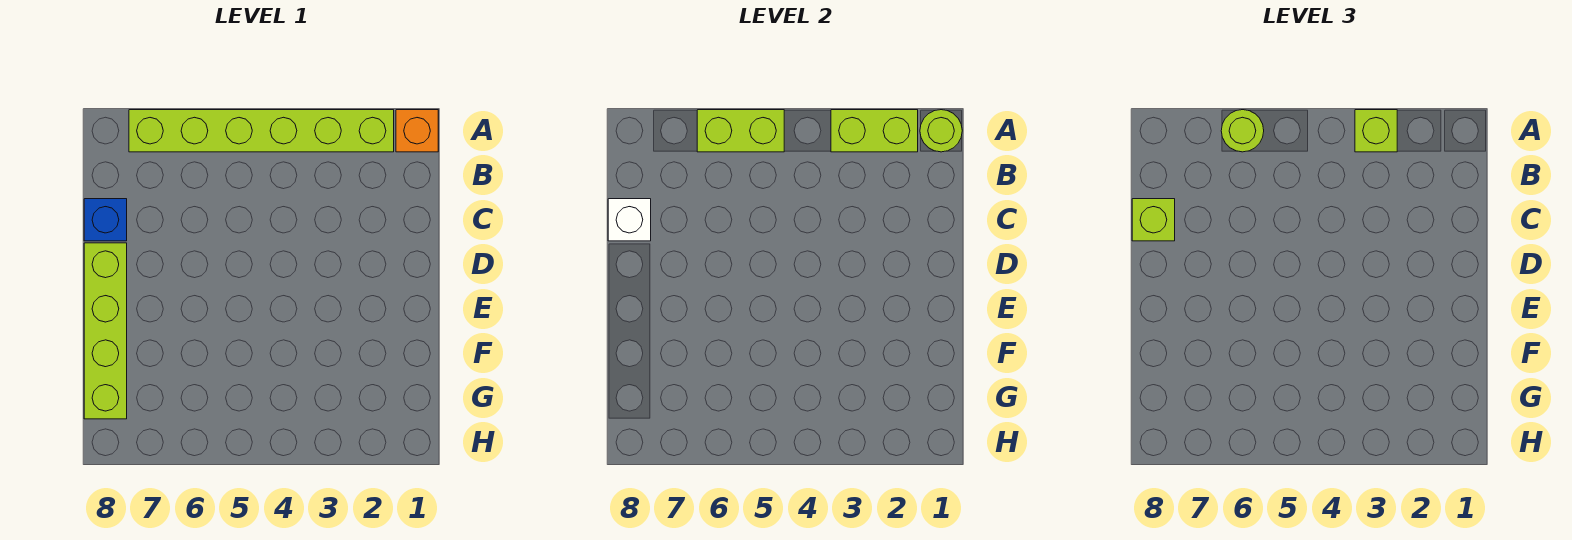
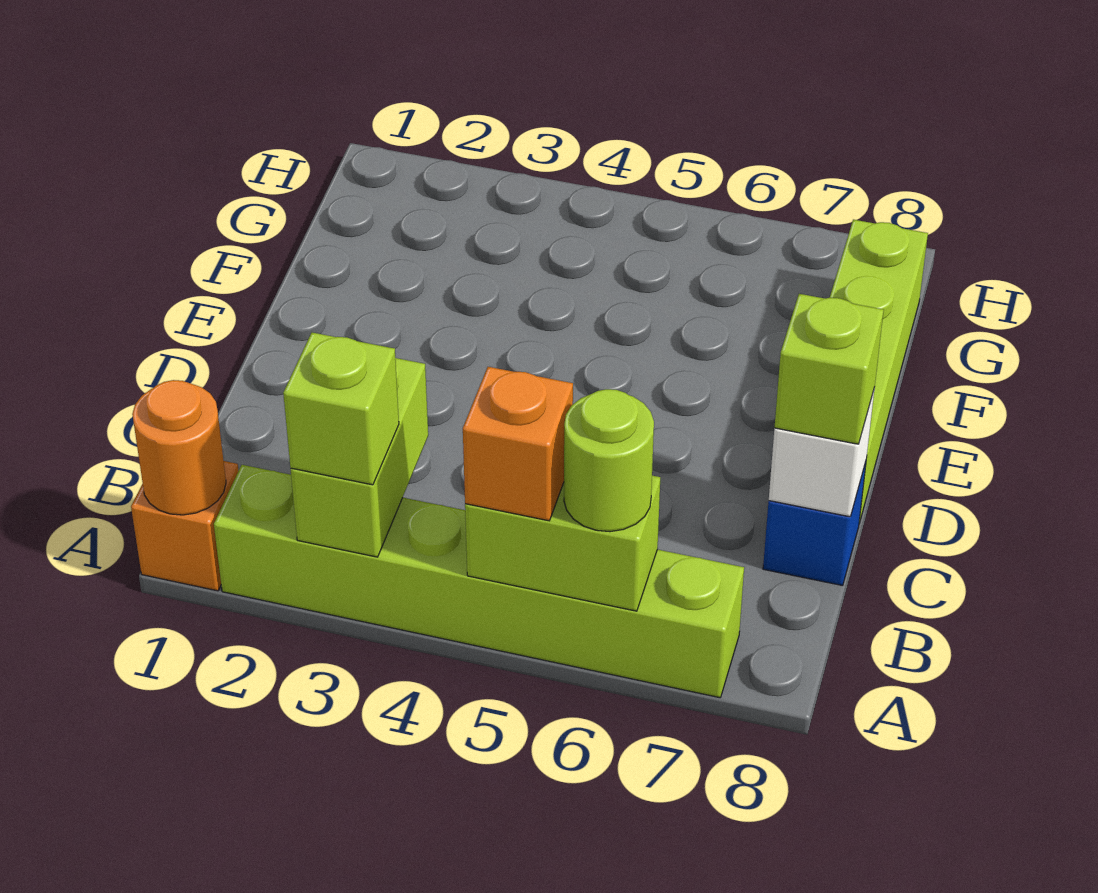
lime 1x1 round brick [920,110,962,152] -> orange 1x1 round brick [132,380,226,515]
lime 1x2 brick [831,110,918,152] -> lime 1x2 brick turned to [291,358,428,557]
none -> orange 1x1 brick [463,367,573,521]

